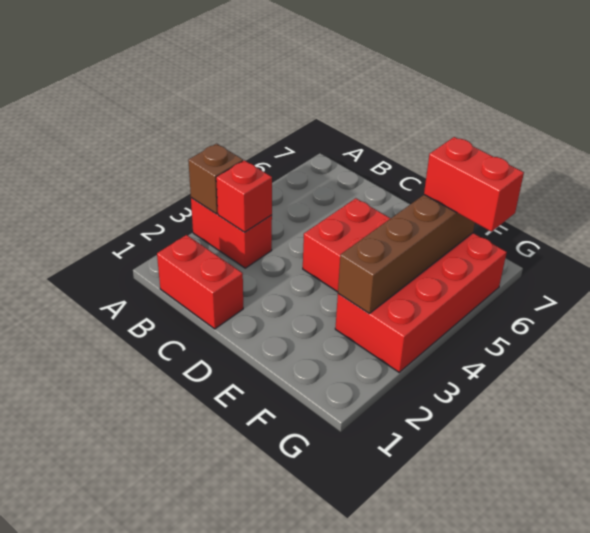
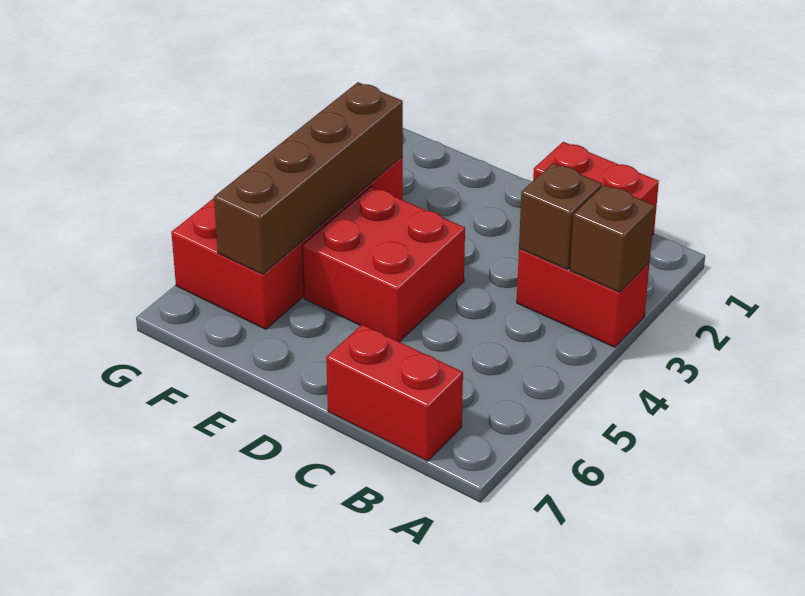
red 1x1 brick [216,160,272,232] -> brown 1x1 brick [519,163,602,269]
red 1x2 brick [424,137,524,232] -> red 1x2 brick moved to [326,325,463,461]

